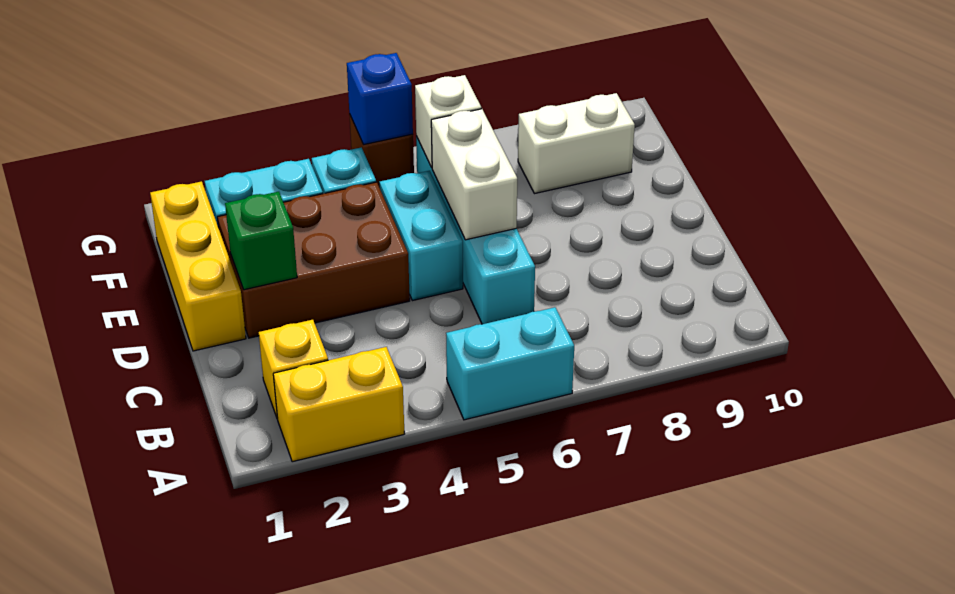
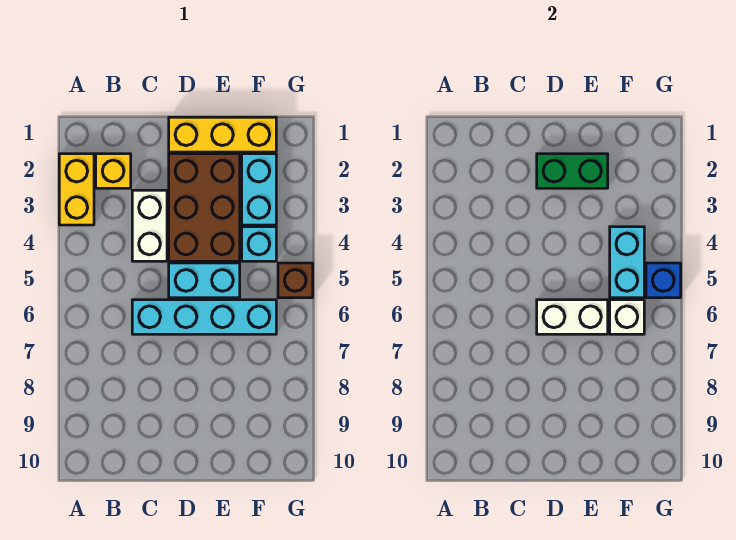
cyan 1x2 brick [446,307,574,420] -> cyan 1x2 brick moved to [610,227,644,298]
green 1x1 brick [225,192,297,290] -> green 1x2 brick [537,154,608,188]
white 1x2 brick [518,93,635,194] -> white 1x2 brick moved to [132,190,167,261]

